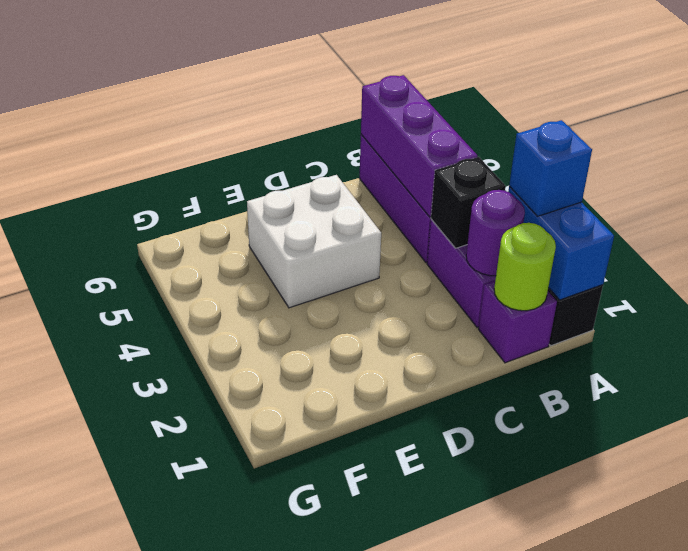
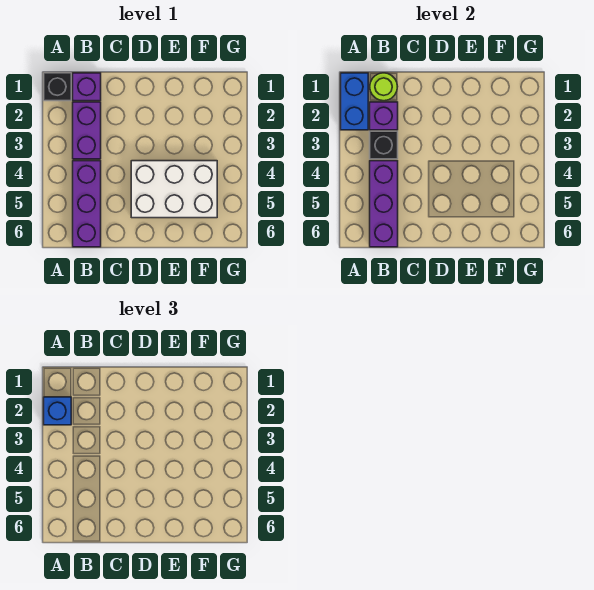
purple 1x1 round brick [466,190,525,276] -> purple 1x1 brick [370,102,398,130]
white 2x2 brick [247,175,381,308] -> white 2x3 brick [131,161,217,218]

